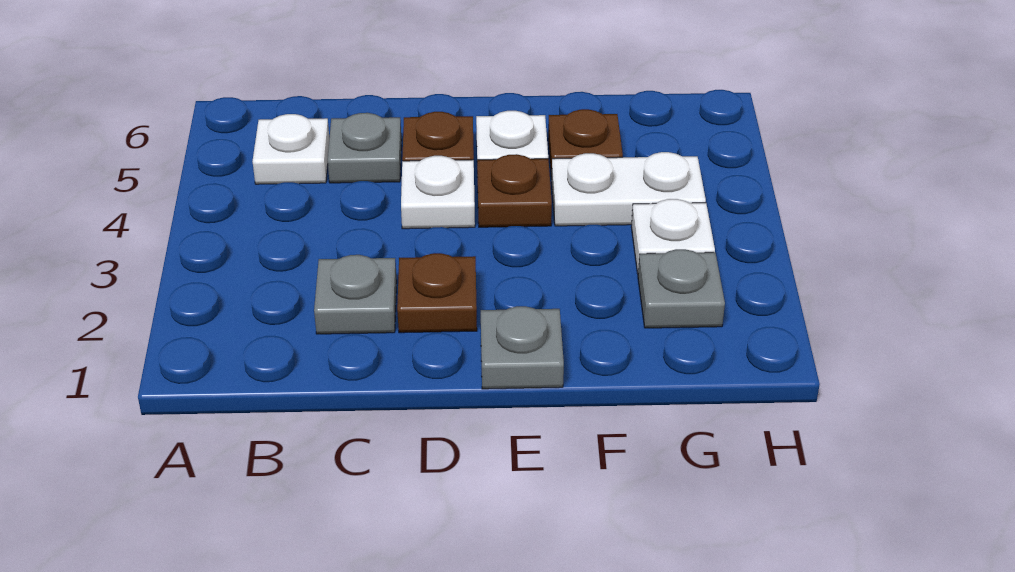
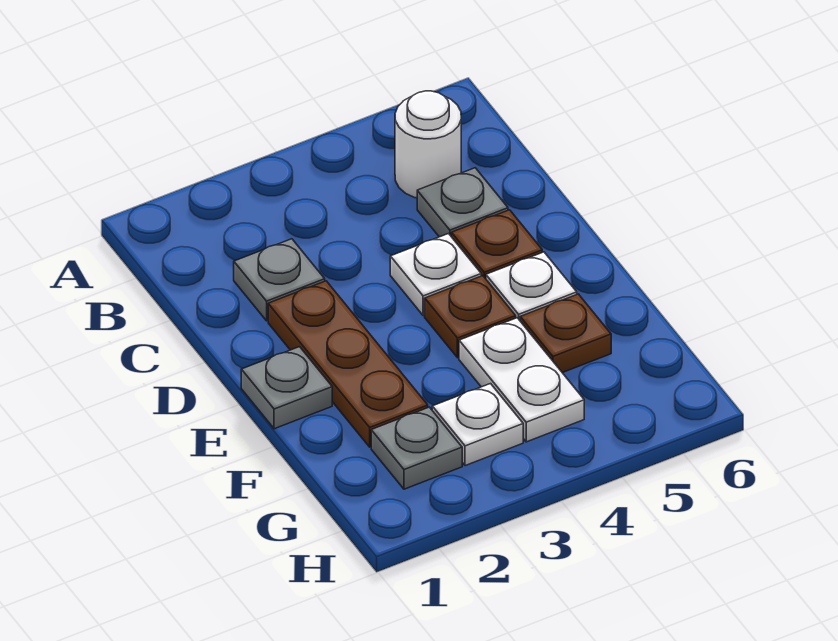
white 1x1 plate [253,114,329,184] -> white 1x1 round brick [395,91,461,198]
brown 1x1 plate [397,253,477,333] -> brown 1x3 plate [268,281,428,447]

